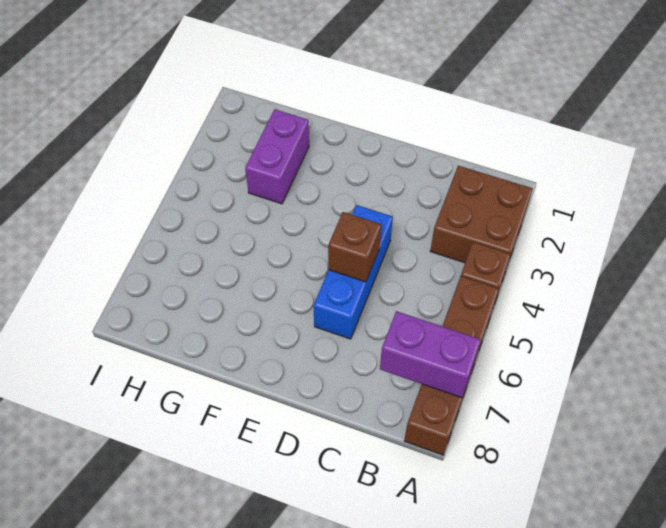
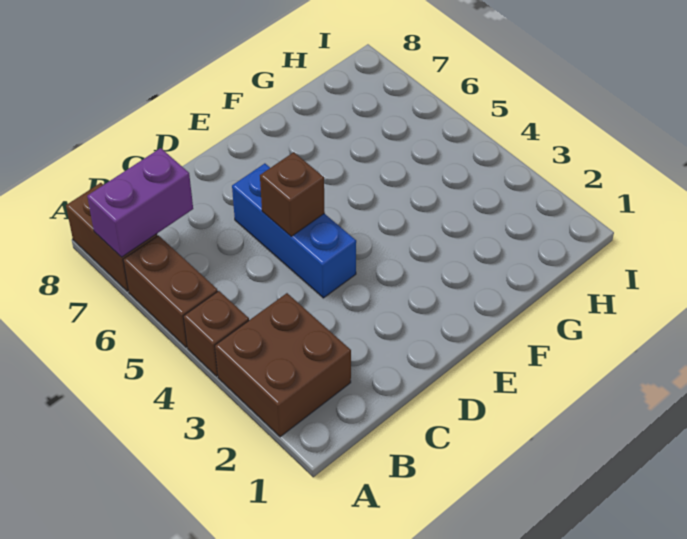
purple 1x2 brick [245,109,309,204] -> none

